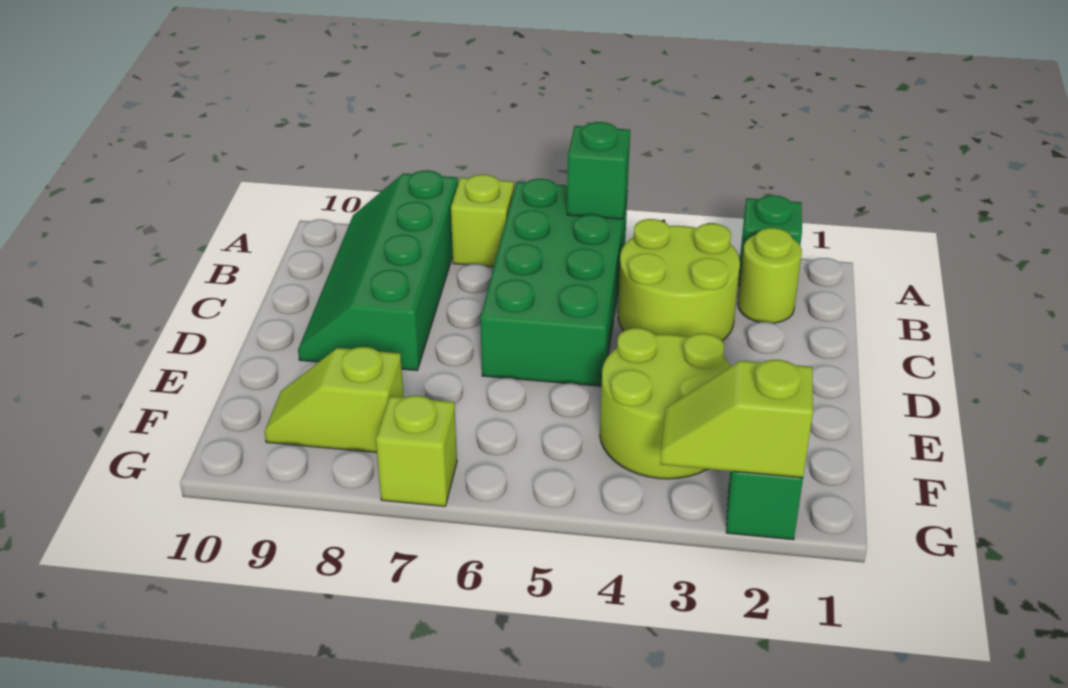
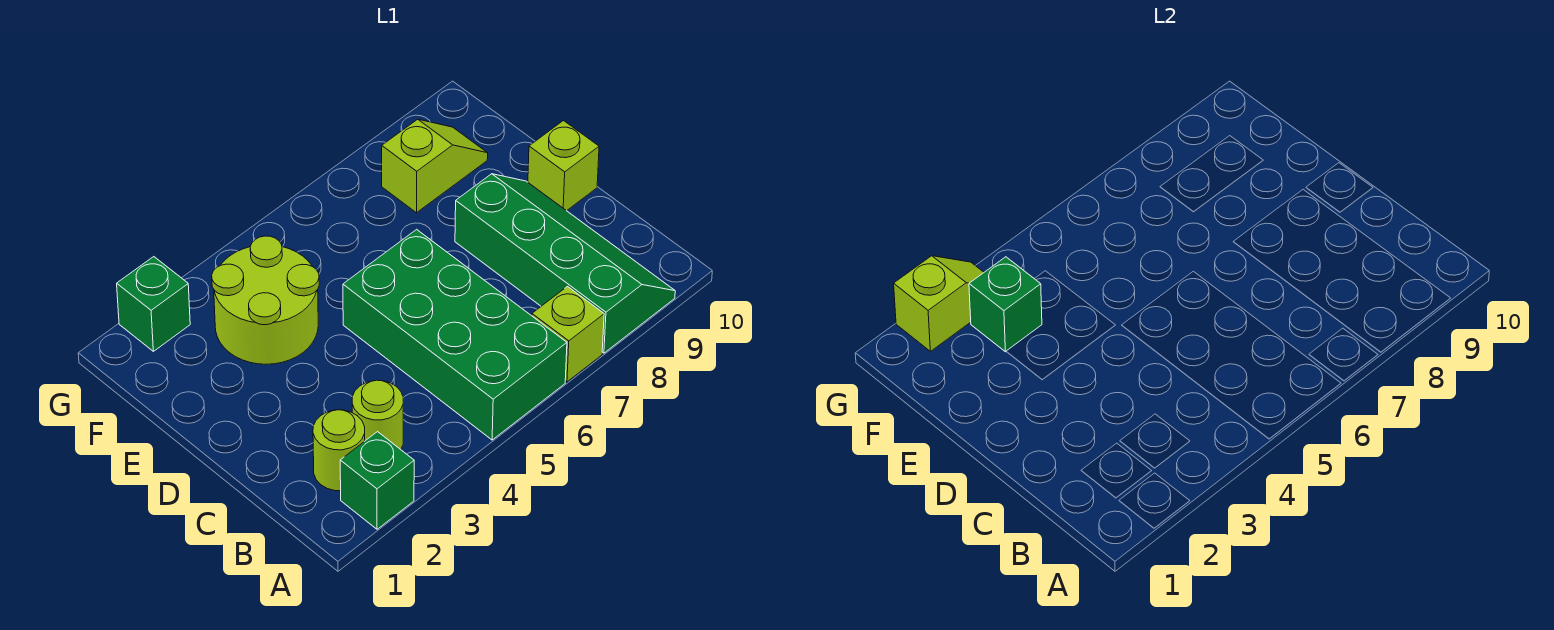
green 1x1 brick [567,122,630,219] -> green 1x1 brick moved to [969,257,1042,352]
lime 2x2 round brick [618,219,740,341] -> lime 1x1 round brick [352,380,403,449]
lime 1x1 brick [376,396,457,506] -> lime 1x1 brick moved to [528,121,599,211]

